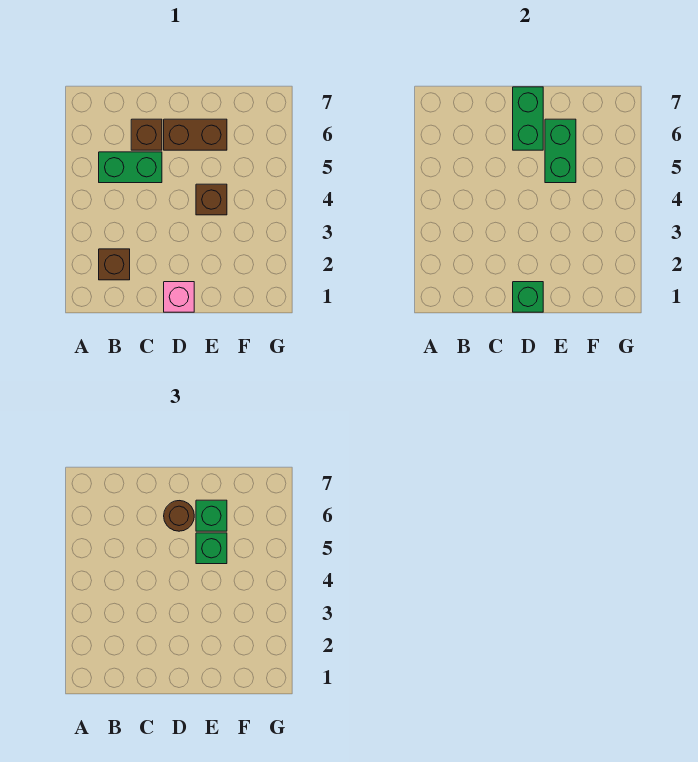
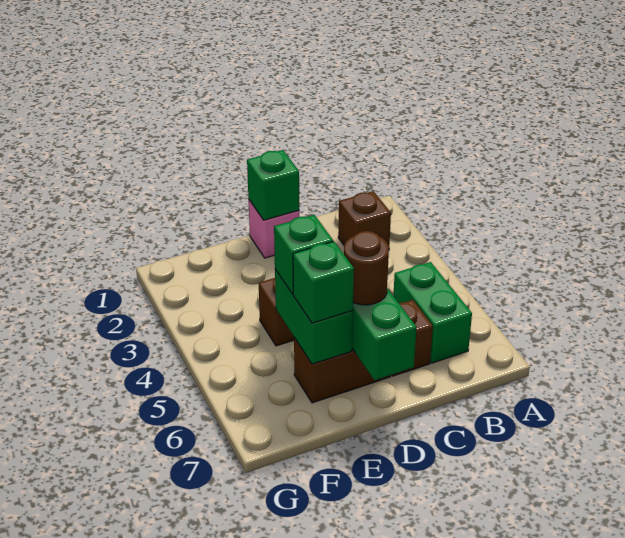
green 1x2 brick [99,152,162,183] -> green 1x2 brick turned to [393,262,472,363]

